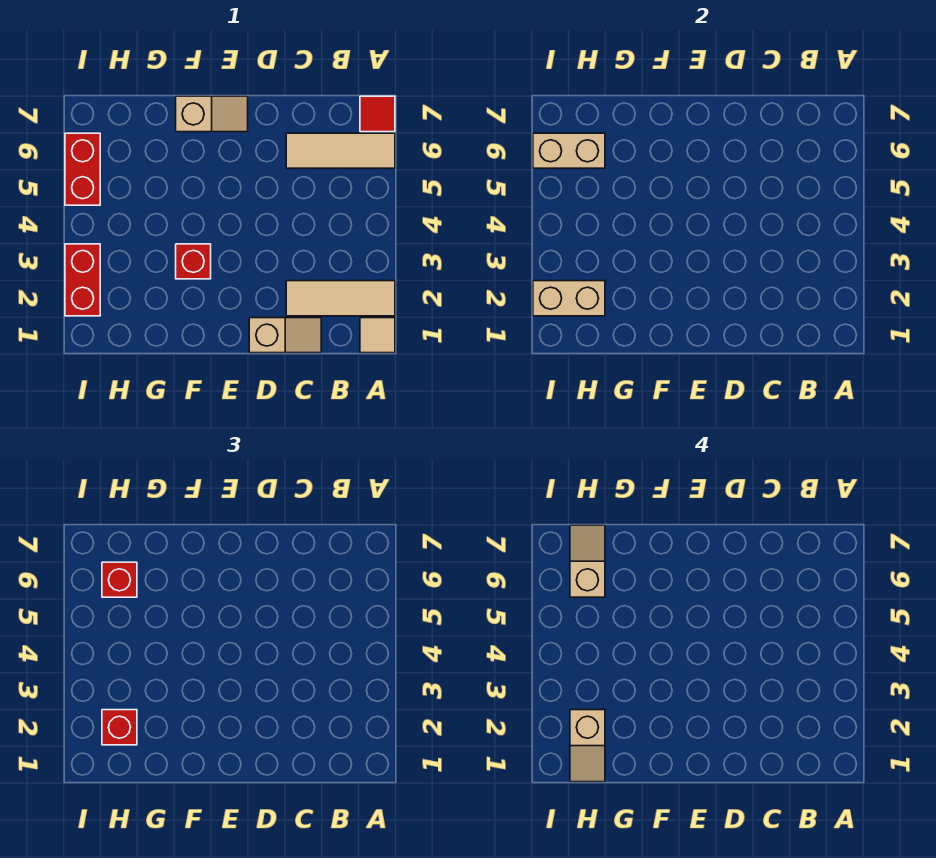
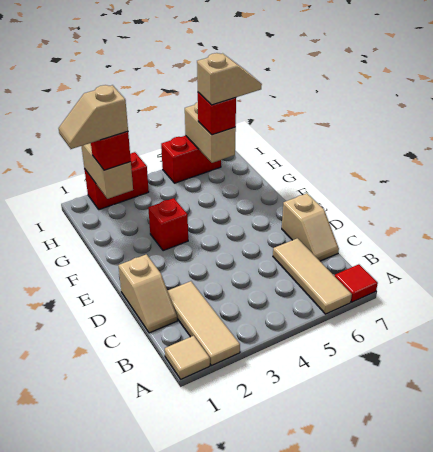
tan 1x2 slope [176,96,248,132] -> tan 1x2 slope moved to [282,193,339,261]

